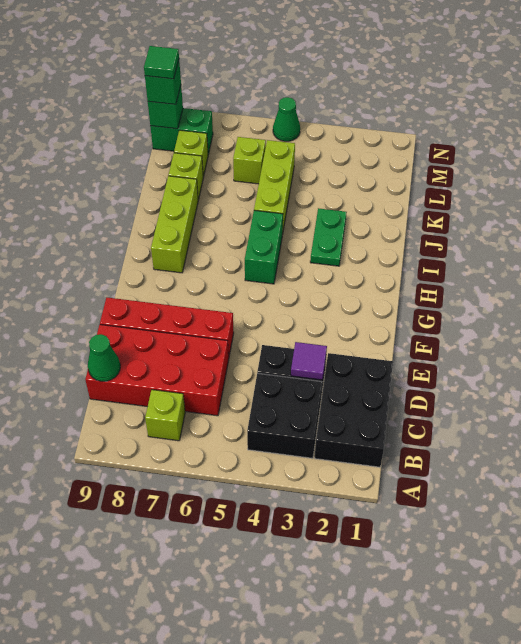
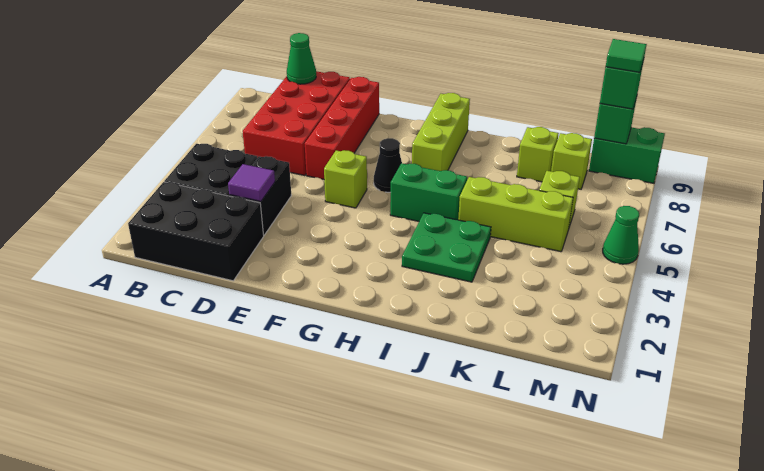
lime 1x1 brick [145,390,185,441] -> lime 1x1 brick moved to [324,150,367,208]
none -> black 1x1 cone [374,138,402,192]
lime 1x3 brick [151,176,198,273] -> lime 1x3 brick turned to [412,93,470,171]
green 1x2 plate [310,208,347,266] -> green 2x2 plate [402,213,491,282]
green 1x2 brick [150,108,213,154] -> green 1x2 brick turned to [589,127,665,183]

